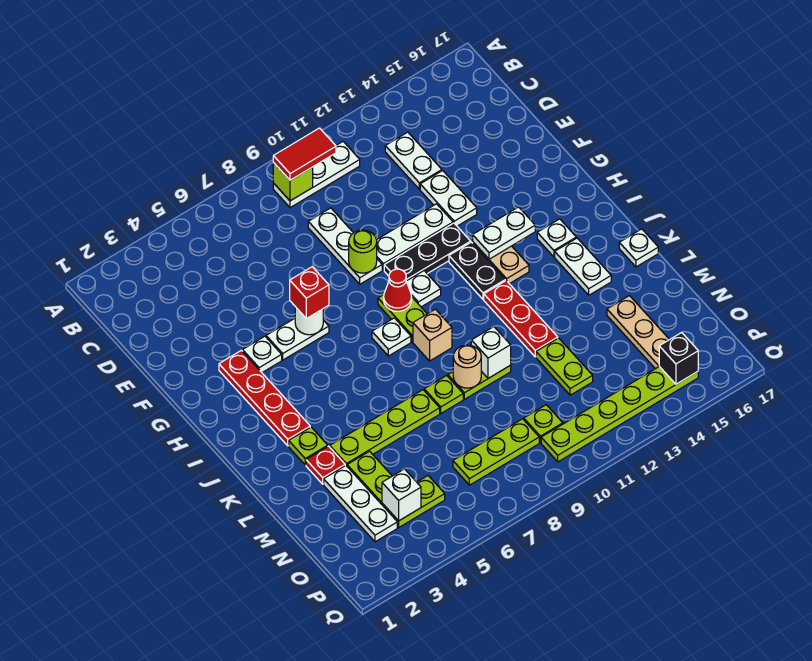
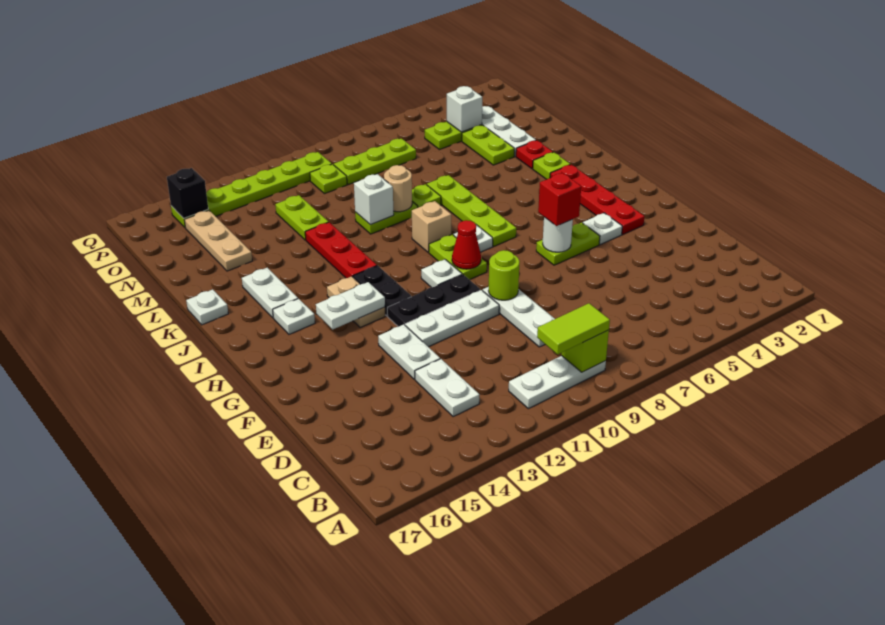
red 1x2 tile [273,128,336,180] -> lime 1x2 tile [537,303,610,354]
white 1x2 plate [266,318,329,360] -> lime 1x2 plate [536,223,600,265]
lime 1x4 plate [330,390,440,466] -> lime 1x4 plate turned to [427,175,516,246]

